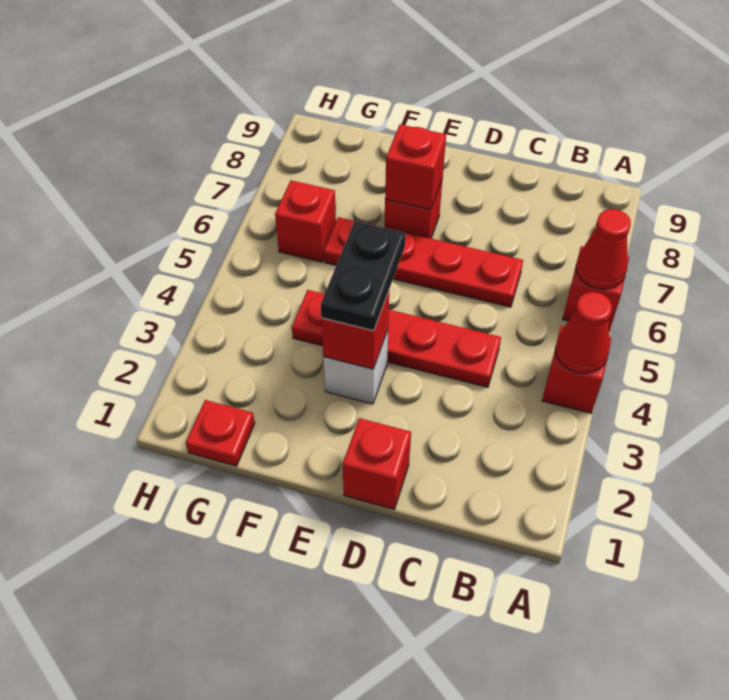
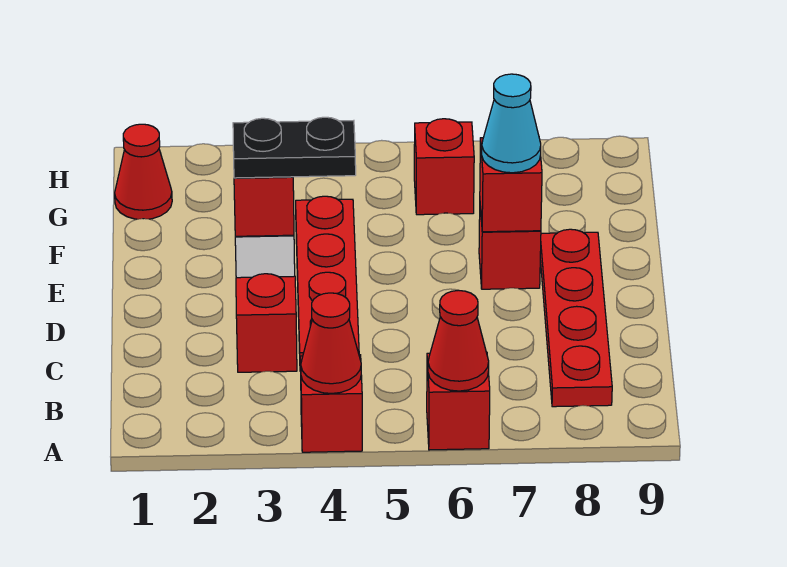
red 1x4 plate [324,217,523,307] -> red 1x4 plate moved to [540,229,612,407]
red 1x1 brick [343,418,411,509] -> red 1x1 brick moved to [236,274,297,372]
none -> cyan 1x1 cone [482,74,541,173]
red 1x1 plate [186,400,255,466] -> red 1x1 cone [115,124,172,219]

